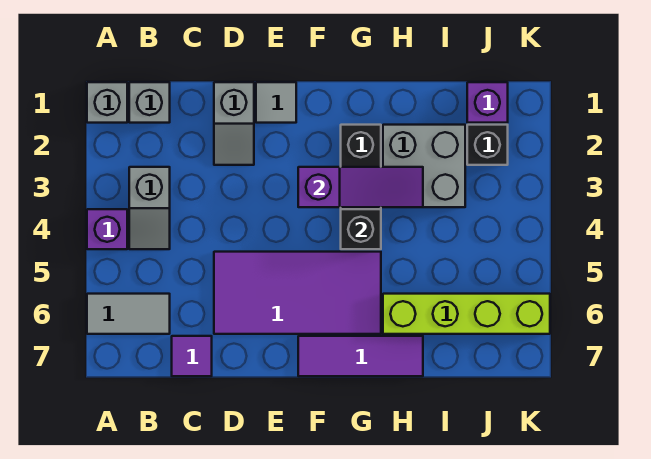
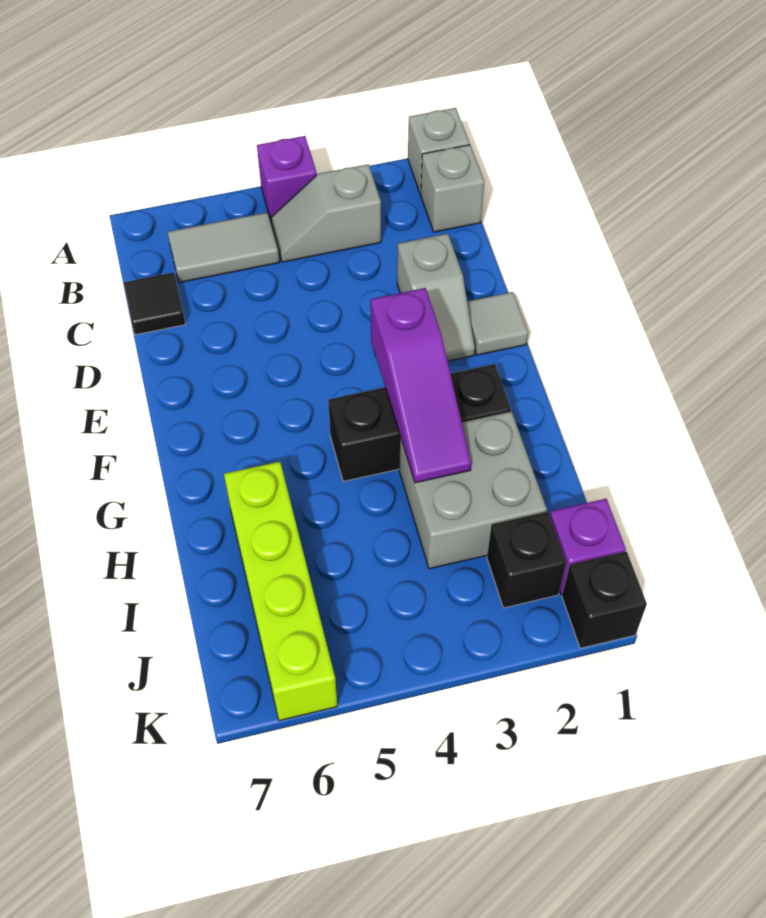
grey 1x2 tile [87,294,170,334] -> grey 1x2 tile turned to [168,212,280,283]
purple 1x1 tile [172,336,212,376] -> black 1x1 tile [124,272,185,335]
grey 1x2 slope [214,82,254,165] -> grey 1x2 slope turned to [397,234,475,361]
purple 2x4 tile [214,252,381,334] -> none
purple 1x3 tile [298,336,423,376] -> none
black 1x1 brick [341,209,381,249] -> black 1x1 brick moved to [562,551,647,648]

